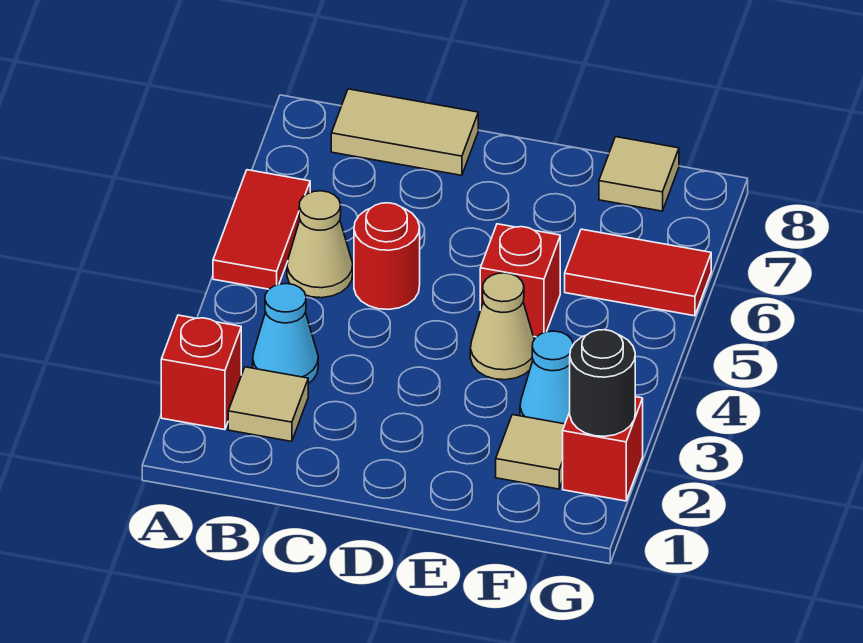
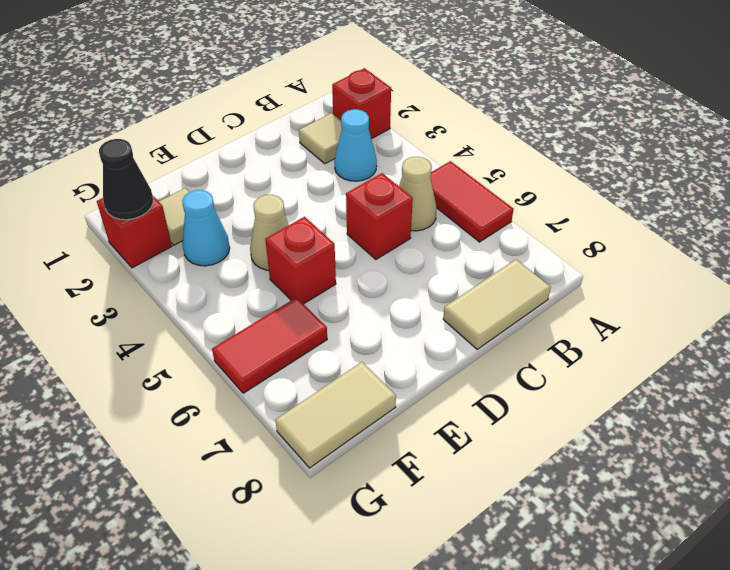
red 1x1 round brick [354,203,420,310] -> red 1x1 brick [346,173,413,259]
tan 1x1 tile [599,137,679,211] -> tan 1x2 tile [275,362,396,468]
black 1x1 round brick [570,330,635,436] -> black 1x1 cone [99,139,153,220]

